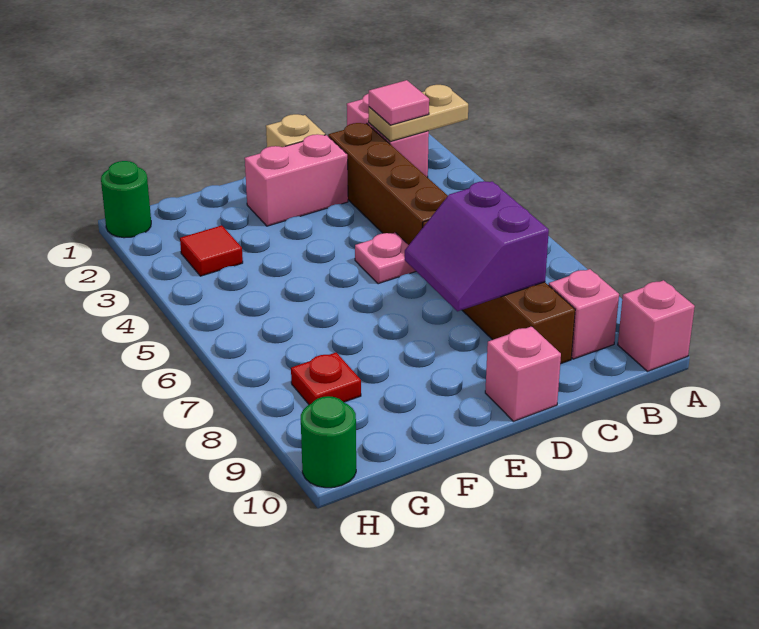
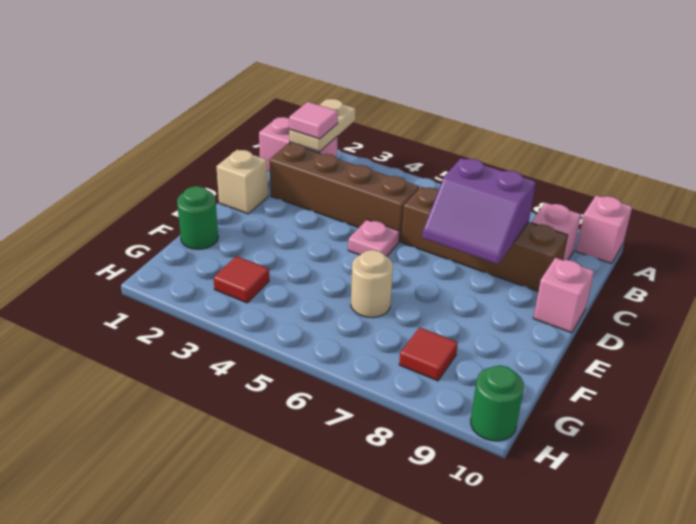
pink 1x2 brick [245,134,348,226] -> none
none -> tan 1x1 round brick [351,250,393,318]
red 1x1 plate [291,353,361,405] -> red 1x1 tile [399,327,458,381]
green 1x1 round brick [101,161,151,238] -> green 1x1 round brick moved to [177,186,218,249]

